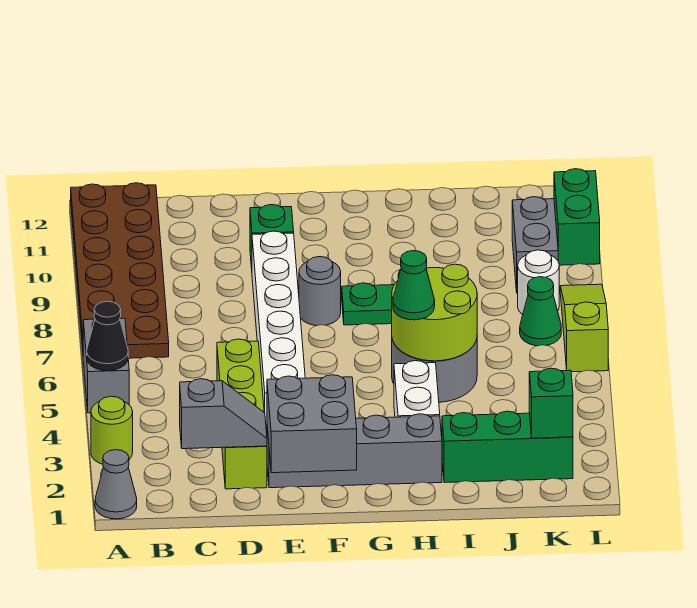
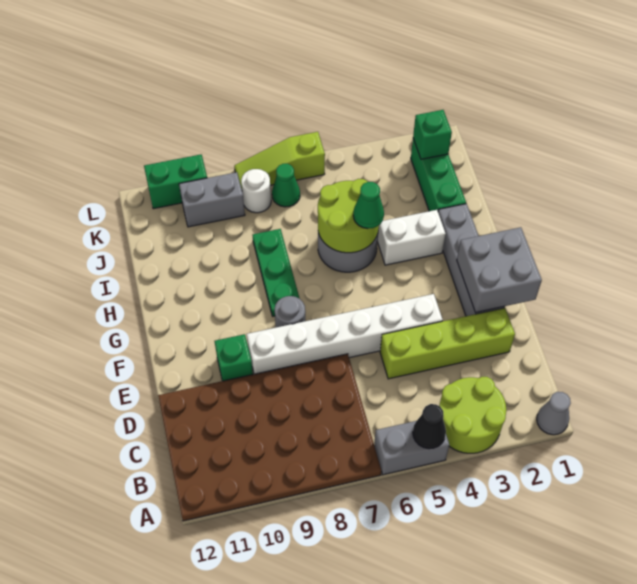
lime 1x1 round brick [91,396,133,464] -> lime 2x2 round brick [439,377,506,453]
brown 2x6 plate [71,183,169,358] -> brown 4x6 plate [158,354,381,521]
grey 1x2 slope [180,379,267,449] -> none

